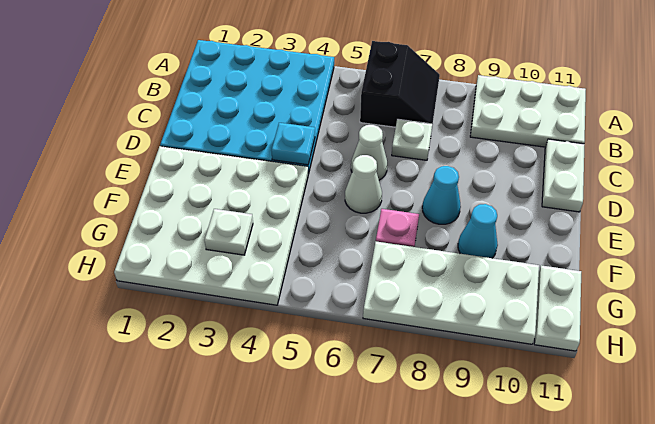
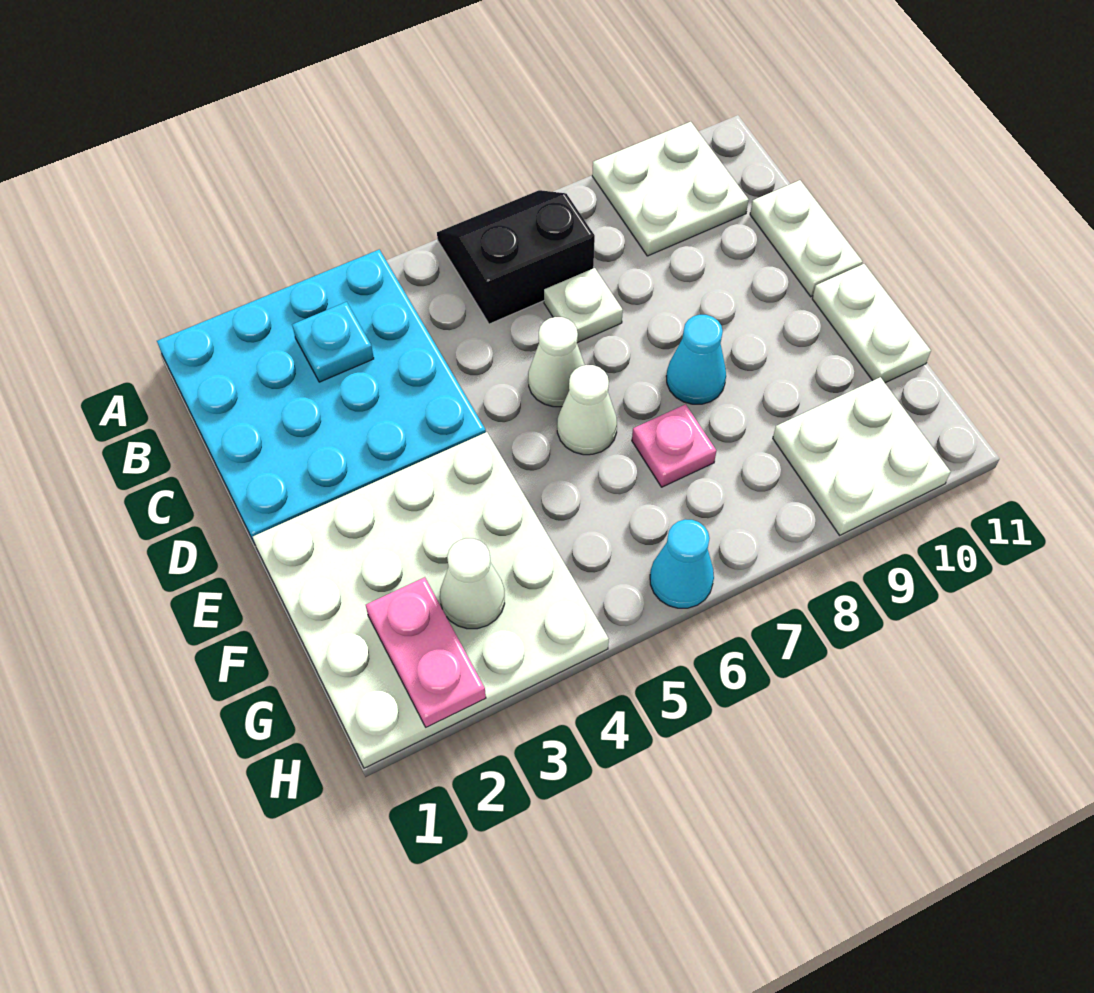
black 2x2 slope [360,41,440,127] -> black 2x2 slope turned to [437,190,595,324]
white 2x3 plate [470,75,586,147] -> white 2x2 plate [592,122,749,256]
cyan 1x1 plate [271,123,315,165] -> cyan 1x1 plate moved to [292,302,374,382]
cyan 1x1 cone [458,204,498,258] -> cyan 1x1 cone moved to [650,519,714,608]
none -> pink 1x2 plate [366,577,486,727]
white 1x1 plate [204,209,253,255] -> white 1x1 cone [440,538,505,629]
white 2x4 plate [363,242,539,344] -> white 2x2 plate [773,377,951,535]
white 1x2 plate [534,265,581,351] -> white 1x2 plate moved to [812,264,931,383]

